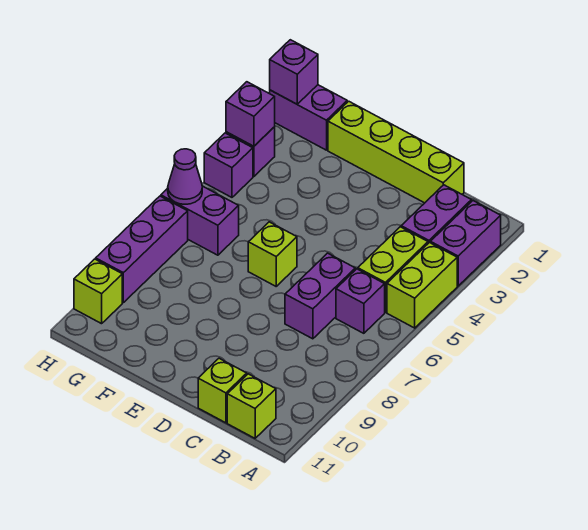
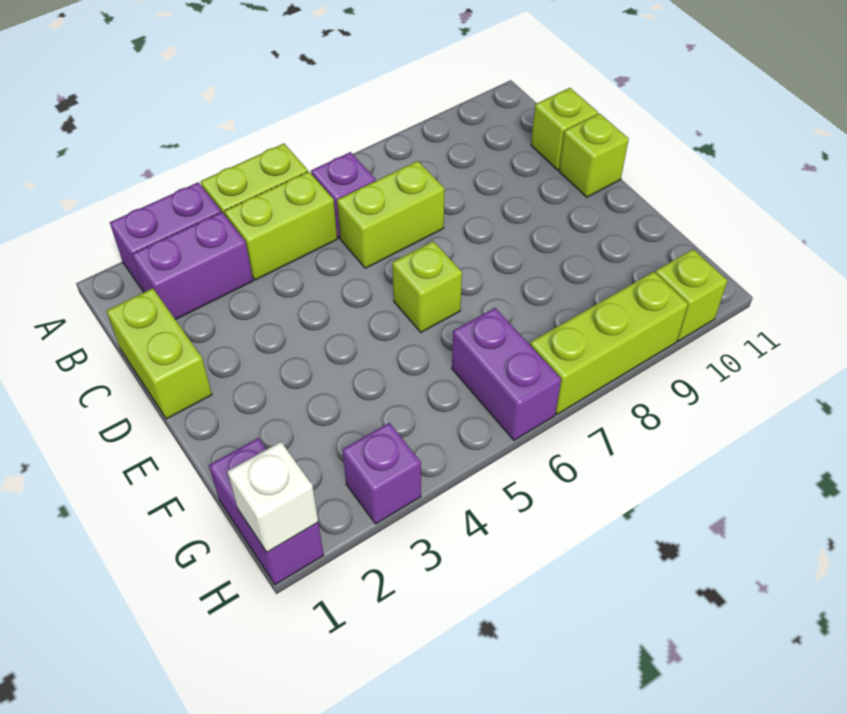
lime 1x1 brick [227,374,276,438] -> lime 1x1 brick moved to [559,113,629,197]
lime 1x4 brick [328,101,464,203] -> lime 1x2 brick [107,288,212,419]
purple 1x2 brick [285,253,355,339] -> lime 1x2 brick [337,161,444,268]
purple 1x1 brick [270,40,318,104] -> white 1x1 brick [227,442,318,552]
purple 1x1 brick [226,82,275,146] -> none
purple 1x1 brick [204,133,253,197] -> none
purple 1x1 cone [168,149,202,204] -> none
purple 1x3 brick [96,196,188,303] -> lime 1x3 brick [530,272,688,414]

